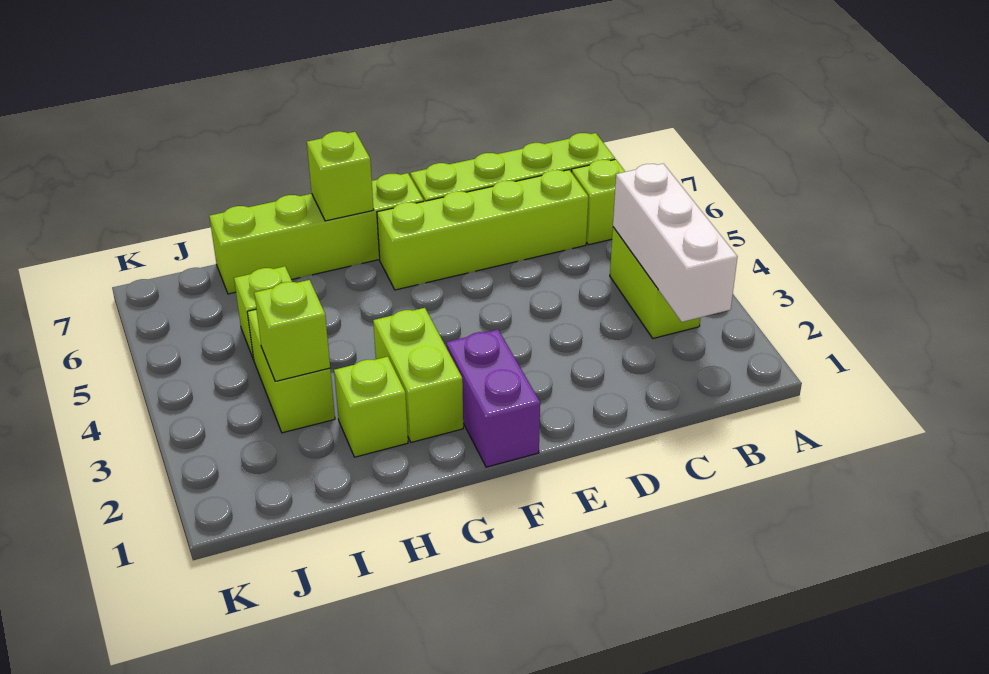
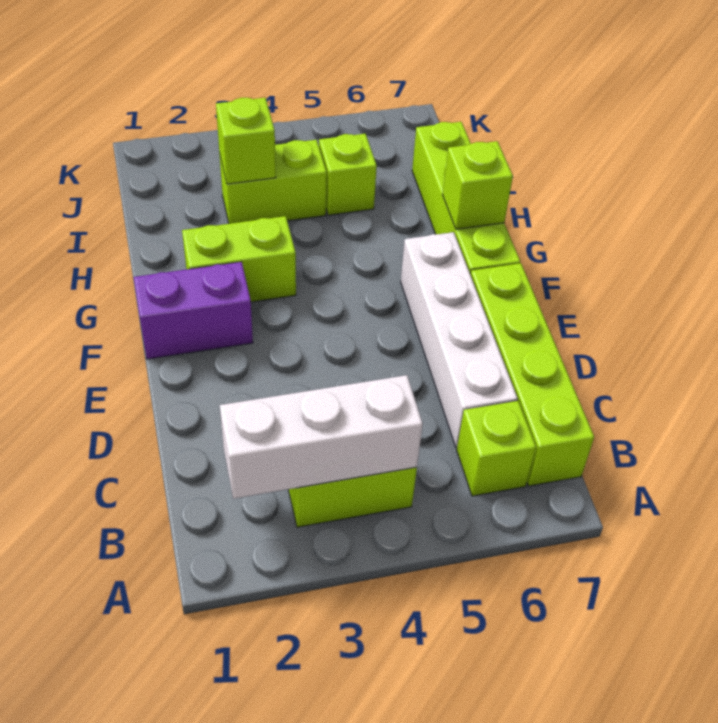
lime 1x4 brick [377,170,588,290] -> white 1x4 brick [401,232,518,448]
lime 1x1 brick [334,357,408,457] -> none

